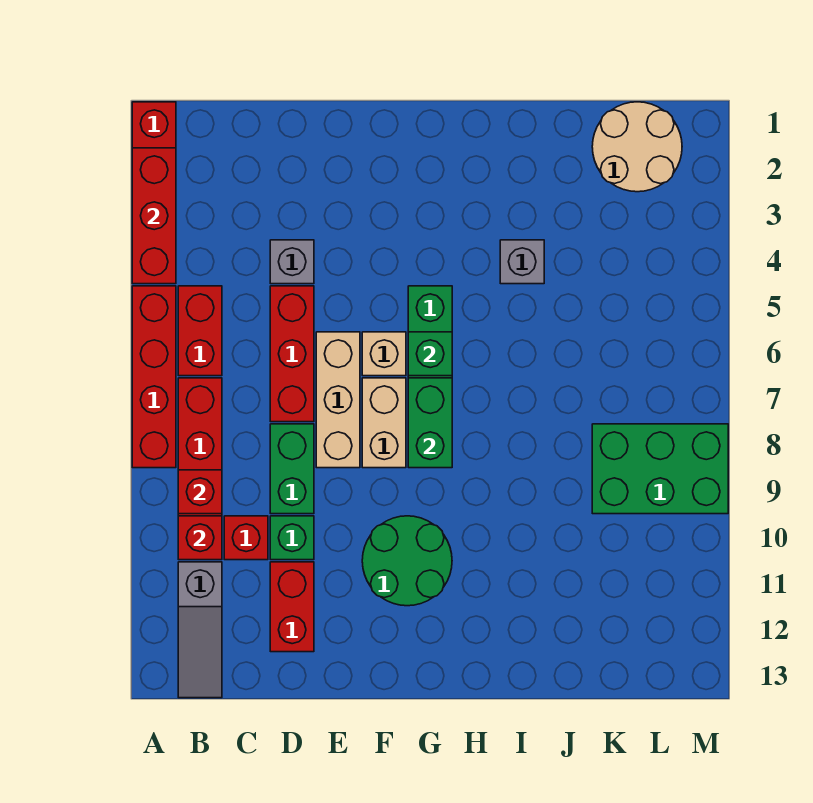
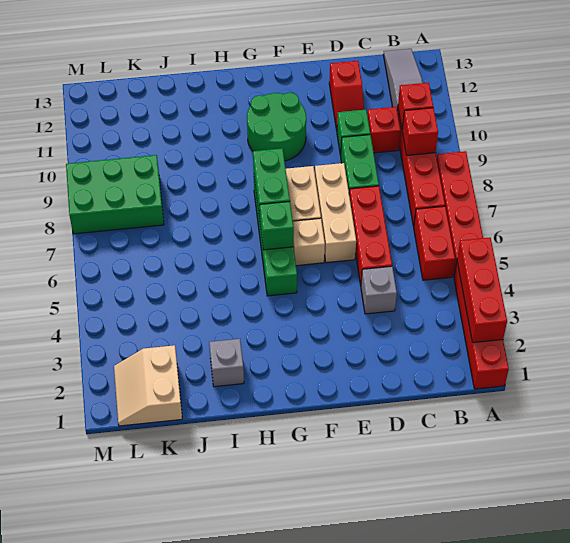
red 1x2 brick [270,562,314,652] -> red 1x2 slope [329,61,364,130]
grey 1x1 brick [500,240,544,284] -> grey 1x1 brick moved to [209,339,244,387]
tan 2x2 round brick [592,102,682,192] -> tan 2x2 slope [114,345,182,426]

